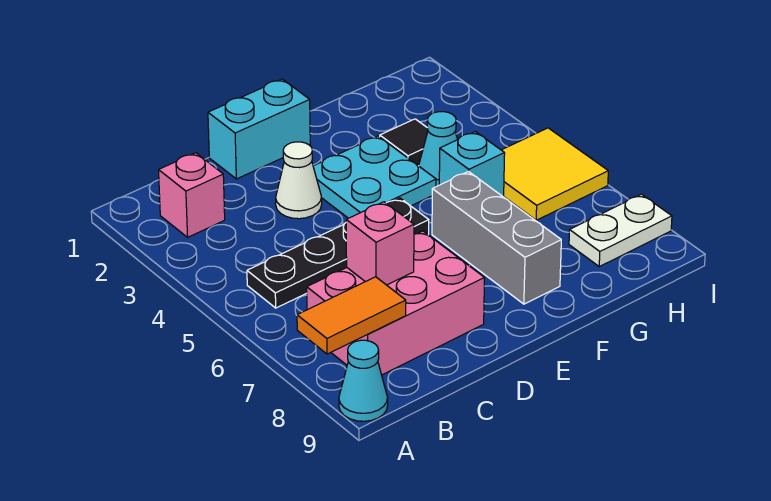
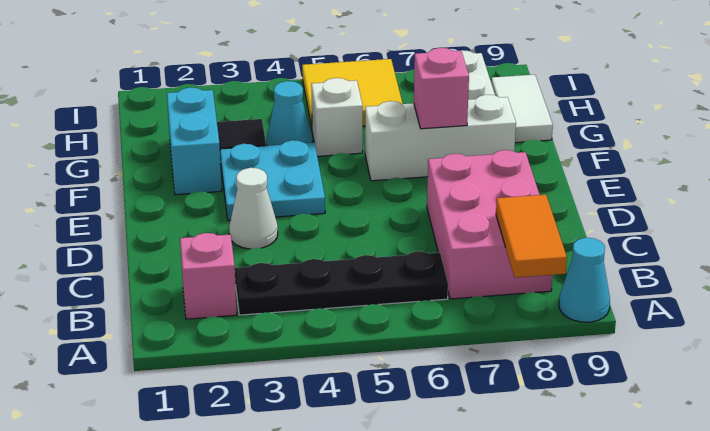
black 1x4 plate [247,198,429,308] -> black 1x4 plate turned to [235,251,448,315]
pink 1x1 brick [346,202,414,285] -> pink 1x1 brick moved to [414,48,469,129]
cyan 1x2 brick [208,79,310,179] -> cyan 1x2 brick moved to [167,87,222,195]
grey 1x3 brick [432,171,561,304] -> white 1x3 brick [365,95,516,181]
cyan 1x1 brick [439,132,505,197] -> white 1x1 brick [311,78,363,156]
none -> white 1x2 tile [491,75,553,143]

